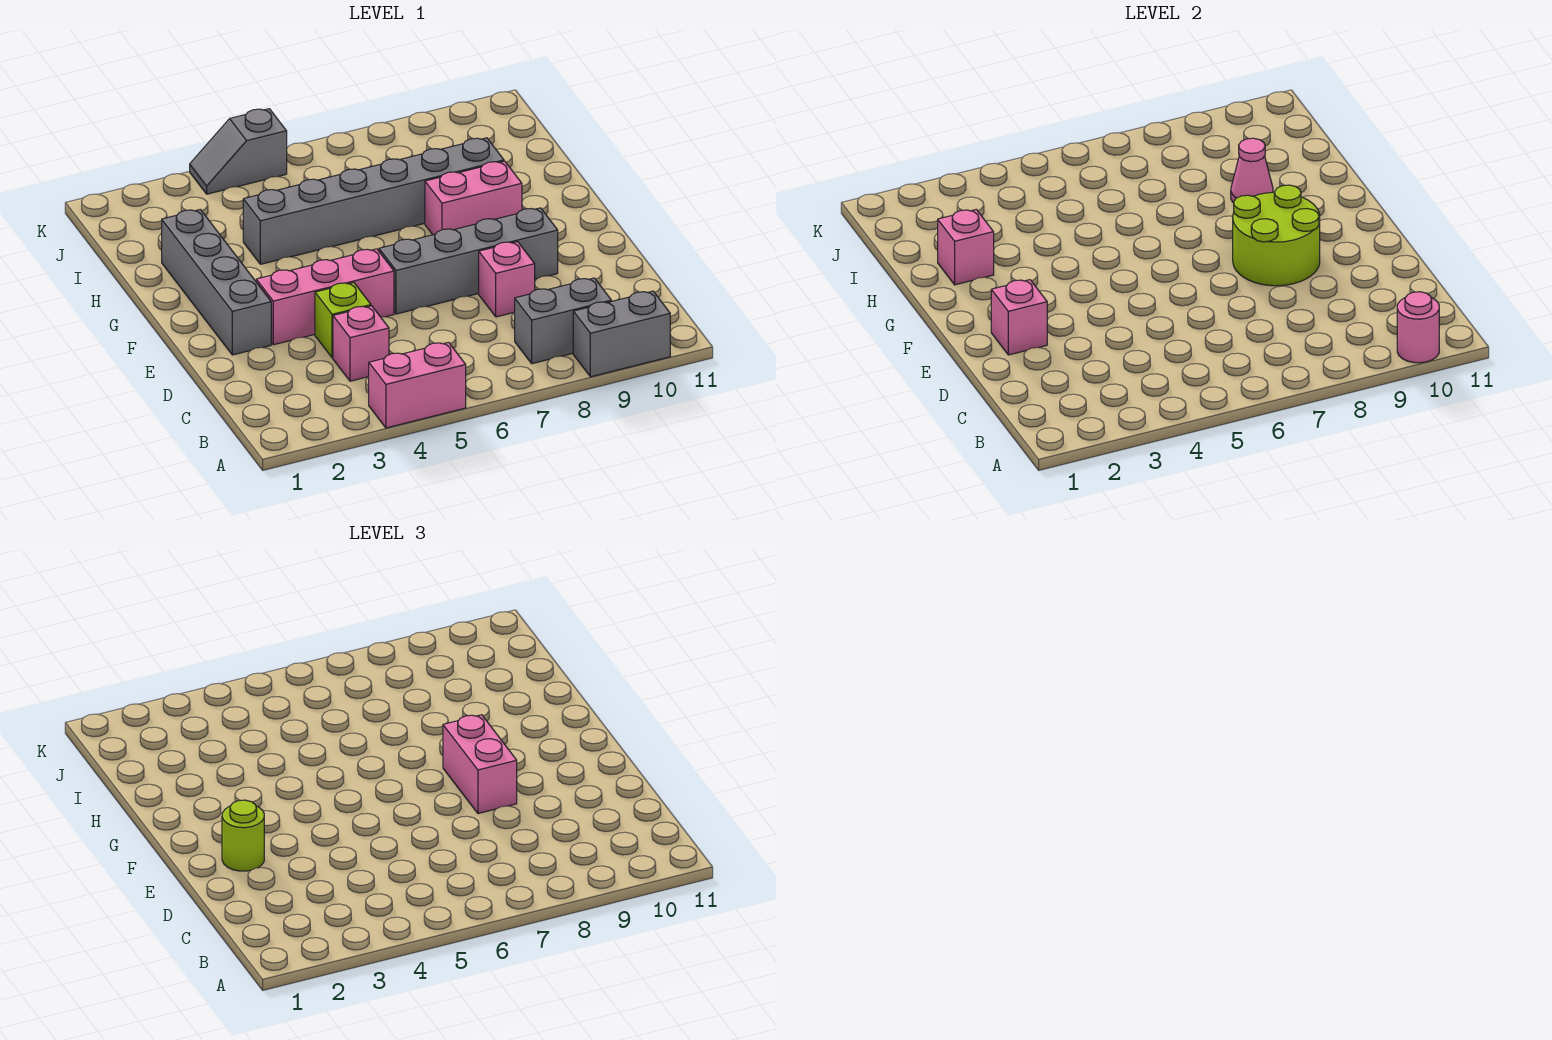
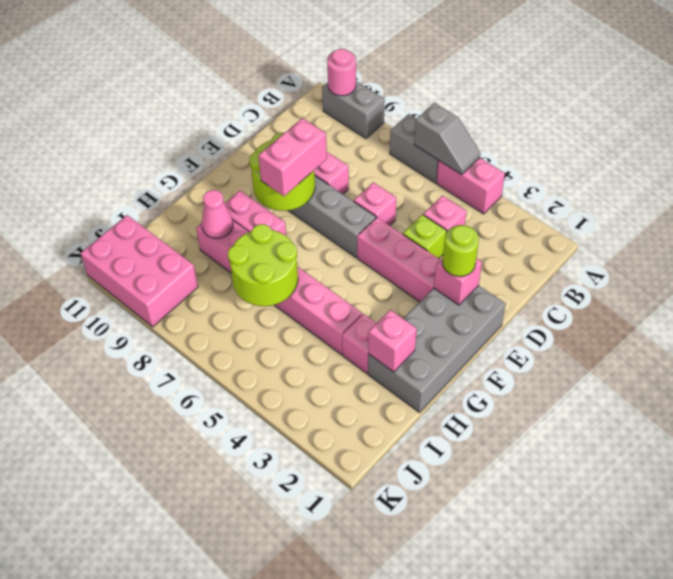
grey 1x2 brick [515,278,612,364] -> grey 1x2 brick moved to [390,114,438,183]
none -> pink 1x1 brick [354,182,396,226]
grey 1x4 brick [162,210,271,355] -> grey 2x4 brick [368,285,506,413]
none -> pink 1x1 brick [342,314,376,373]
grey 1x6 brick [243,138,504,264] -> pink 1x6 brick [196,220,362,354]
none -> lime 2x2 round brick [228,224,298,306]
none -> pink 2x3 brick [81,215,198,327]
grey 1x2 slope [190,109,287,194] -> grey 1x2 slope moved to [414,103,481,175]

